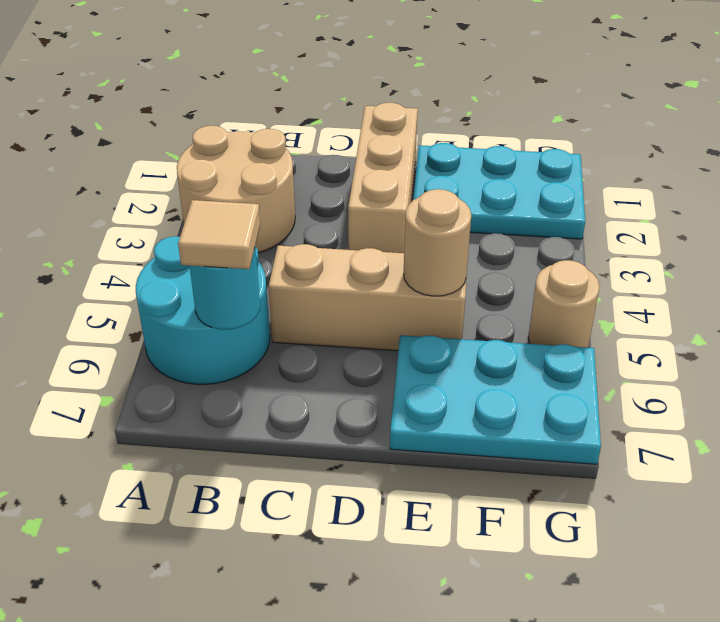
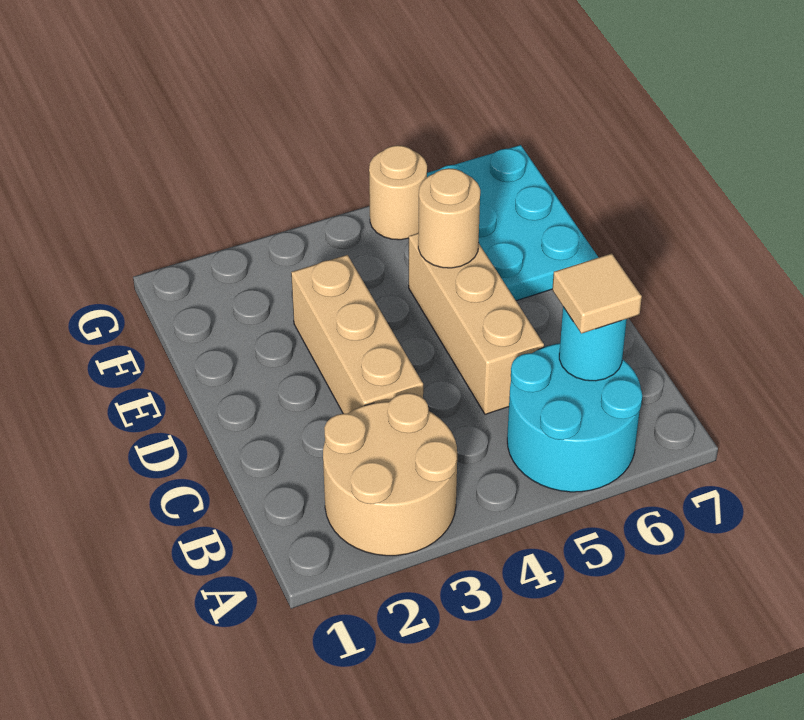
tan 1x3 brick [348,103,418,253] -> tan 1x3 brick turned to [291,255,423,414]
cyan 2x3 plate [413,143,585,239] -> none

